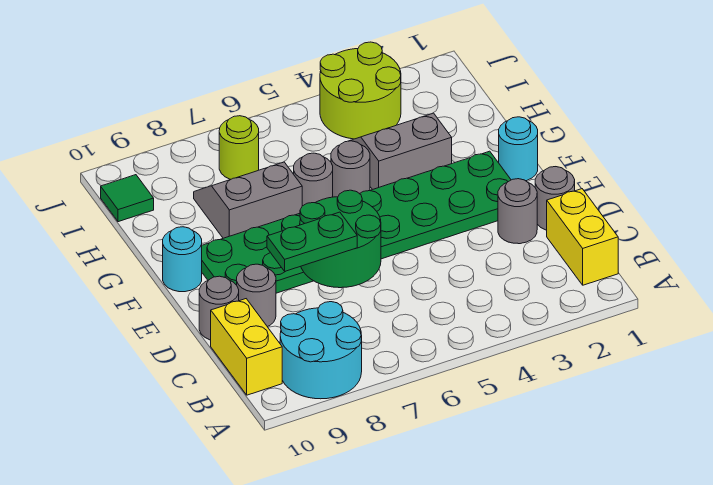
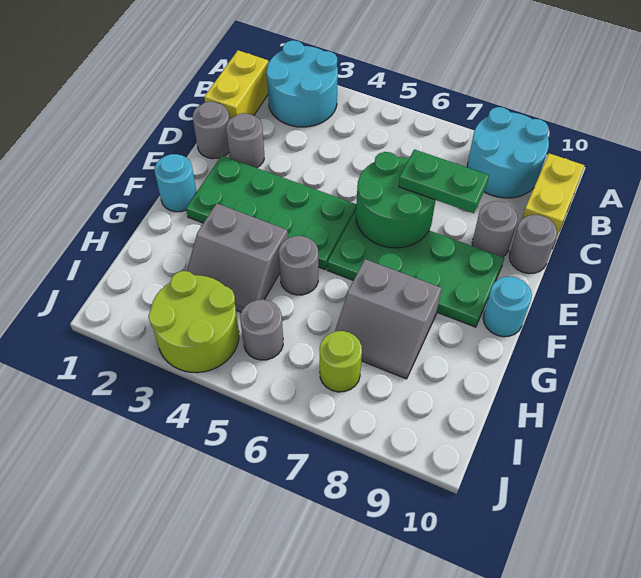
none -> cyan 2x2 round brick [266,40,338,127]
grey 1x1 round brick [294,153,333,206] -> grey 1x1 round brick moved to [240,300,283,360]
green 1x1 tile [101,175,154,222] -> none

